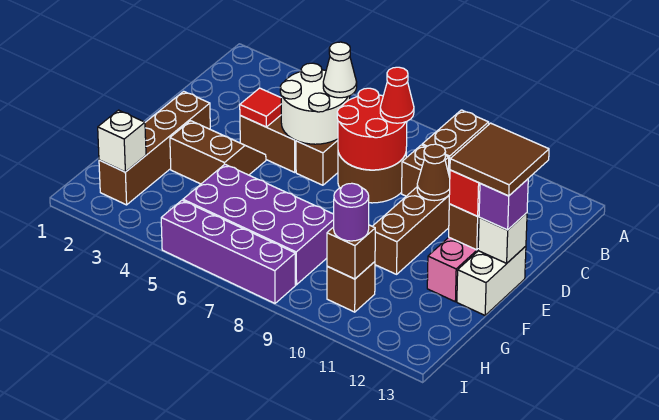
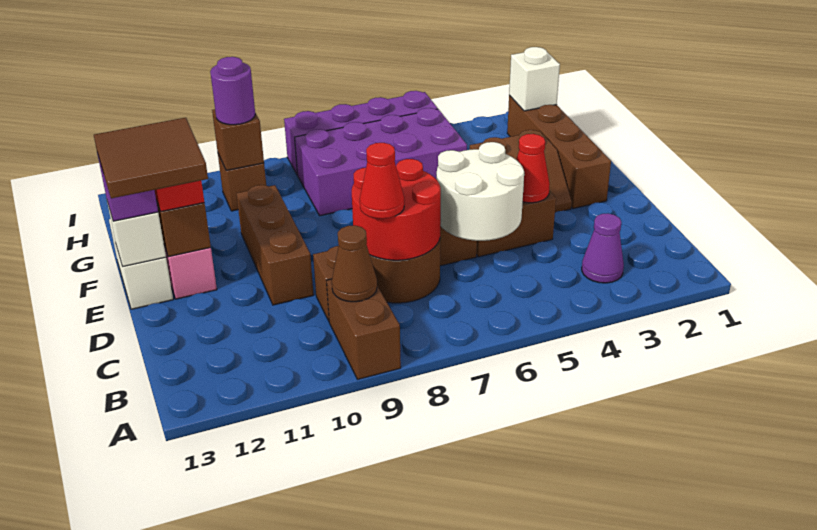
none -> purple 1x1 cone [582,213,624,283]
white 1x1 cone [323,42,357,98] -> none
red 1x1 tile [240,88,281,127] -> red 1x1 cone [516,134,550,203]
brown 1x1 cone [417,144,450,201] -> brown 1x1 cone moved to [332,225,377,302]

